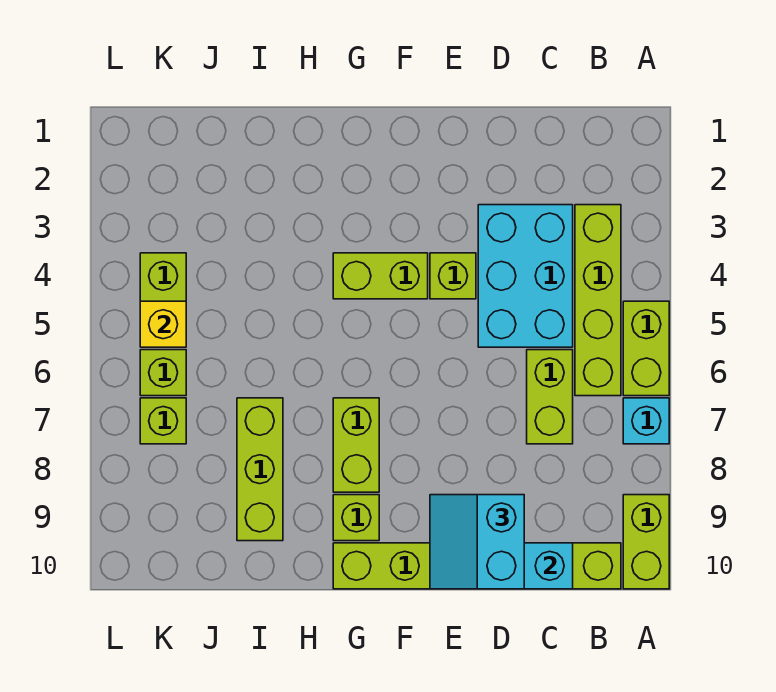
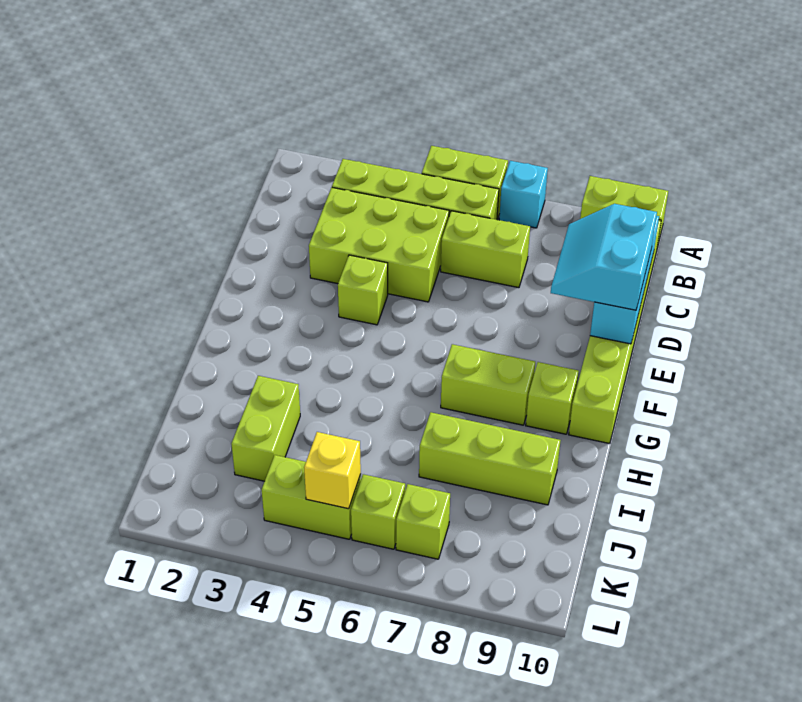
cyan 2x3 brick [478,205,573,347] -> lime 2x3 brick [309,188,449,302]
cyan 2x2 slope [430,495,524,589] -> cyan 2x2 slope turned to [551,204,657,310]
lime 1x2 brick [333,253,428,299] -> lime 1x2 brick moved to [231,376,300,481]

